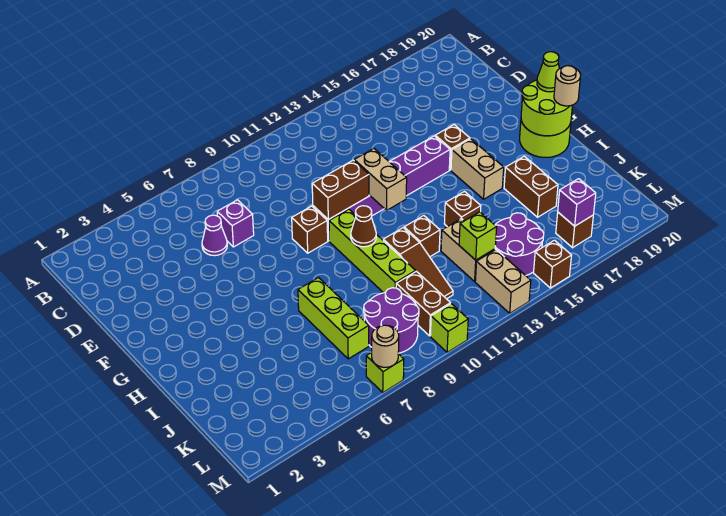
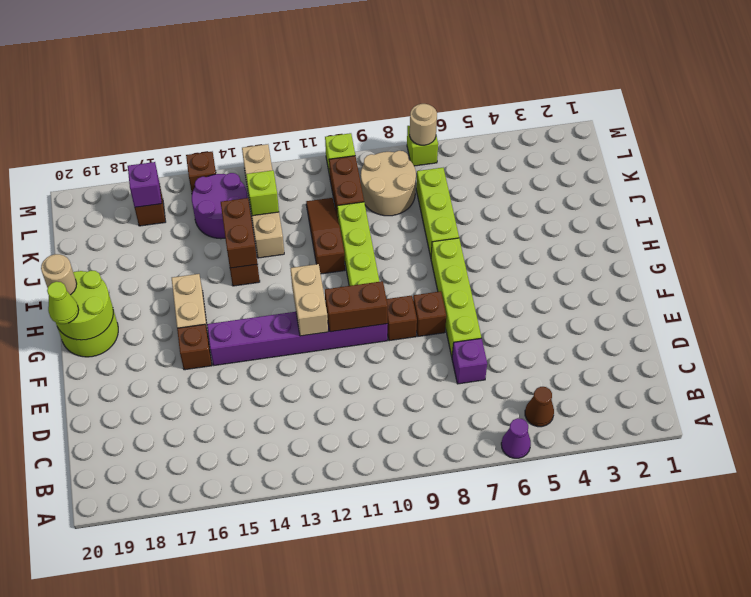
purple 1x1 cone [202,215,227,256] -> purple 1x1 cone moved to [501,418,531,458]
none -> lime 1x4 brick [431,238,481,356]
brown 1x1 cone [351,206,376,247] -> brown 1x1 cone moved to [525,387,554,427]
brown 1x1 brick [404,216,440,257] -> brown 1x1 brick moved to [413,291,446,336]
brown 1x2 brick [504,156,558,217] -> brown 1x2 brick moved to [221,198,257,268]
purple 2x2 round brick [364,288,419,353] -> tan 2x2 round brick [361,151,416,216]

